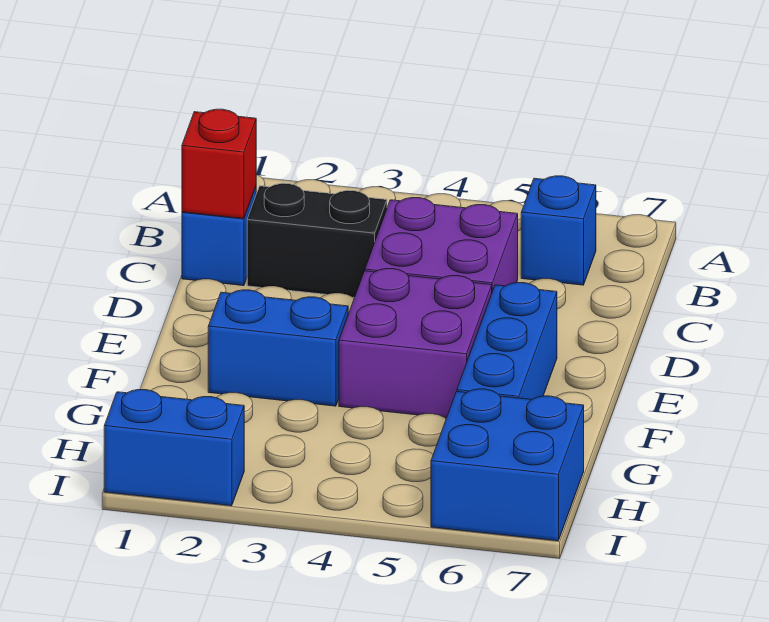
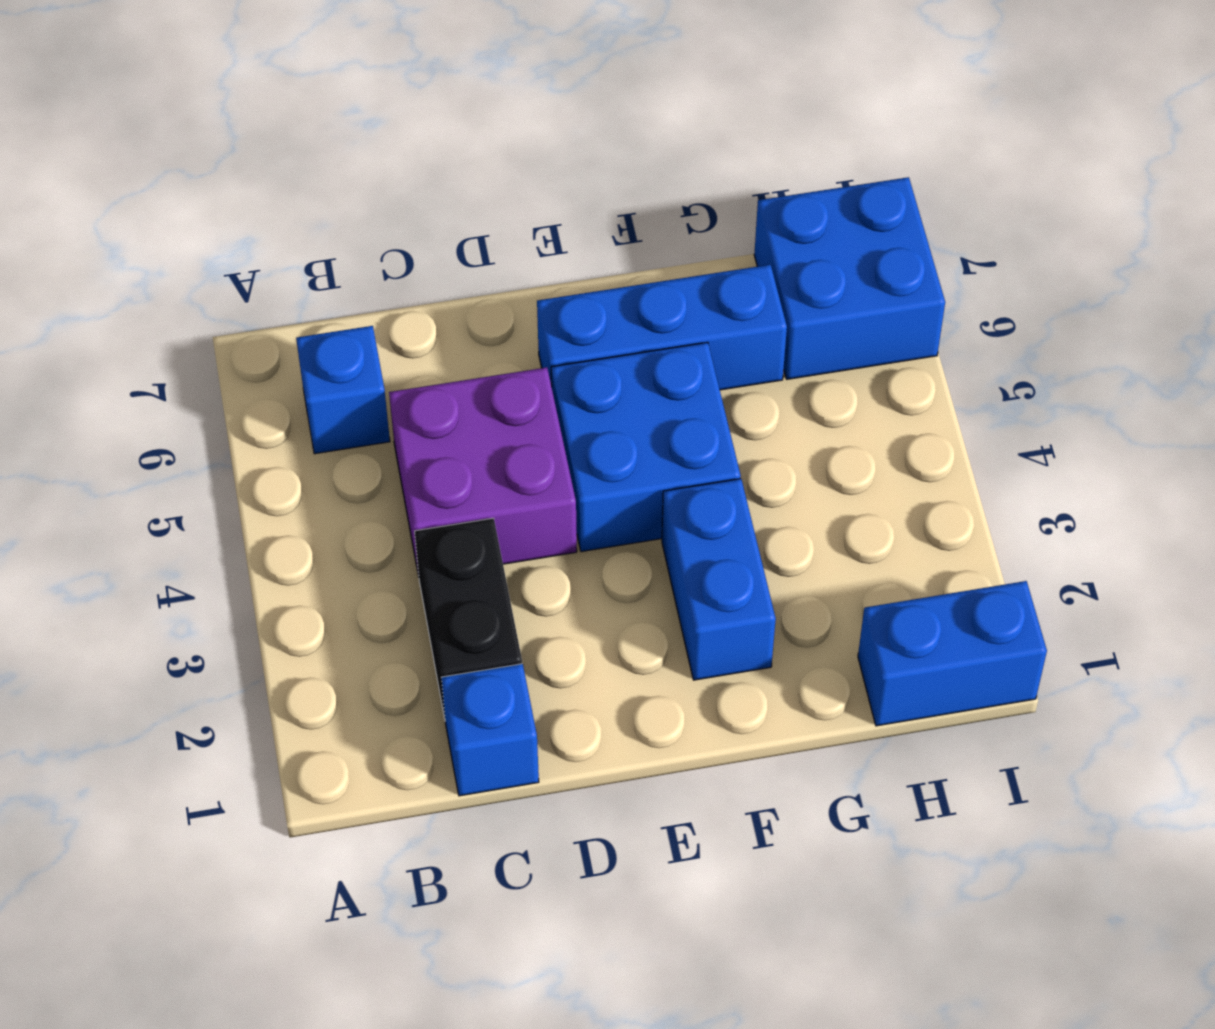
red 1x1 brick [182,109,256,219] -> none
purple 2x2 brick [339,269,492,418] -> blue 2x2 brick [551,342,741,552]
blue 1x2 brick [104,390,244,506] -> blue 1x2 brick turned to [858,581,1047,726]

